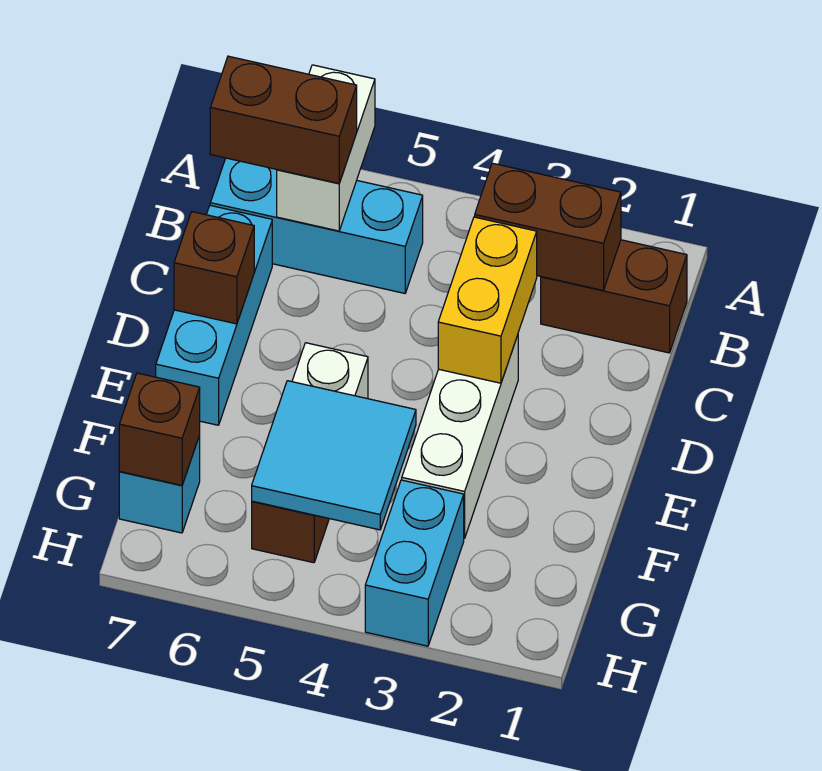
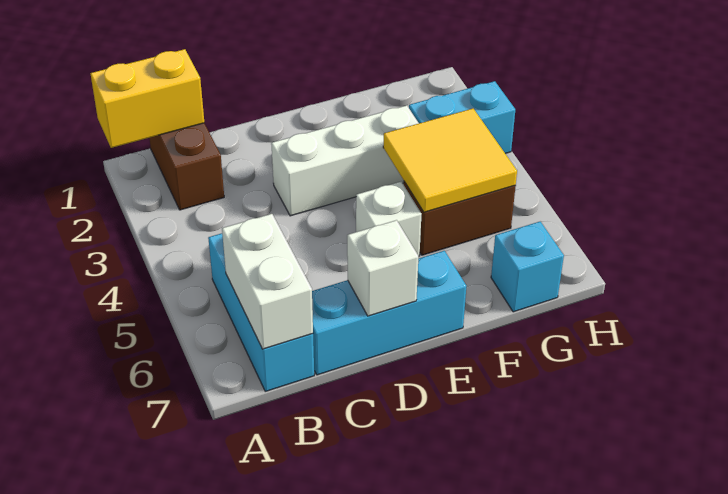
white 1x2 brick [277,65,375,231] -> white 1x2 brick turned to [222,214,313,349]
brown 1x2 brick [475,163,621,290] -> none
brown 1x2 brick [210,56,357,183] -> none
yellow 1x2 brick [438,217,537,383] -> yellow 1x2 brick moved to [90,49,204,148]
brown 1x1 brick [174,212,254,324] -> white 1x1 brick [347,220,419,316]
cyan 2x2 tile [252,381,416,530] -> yellow 2x2 tile [383,109,517,212]
brown 1x1 brick [119,373,200,485] -> none

